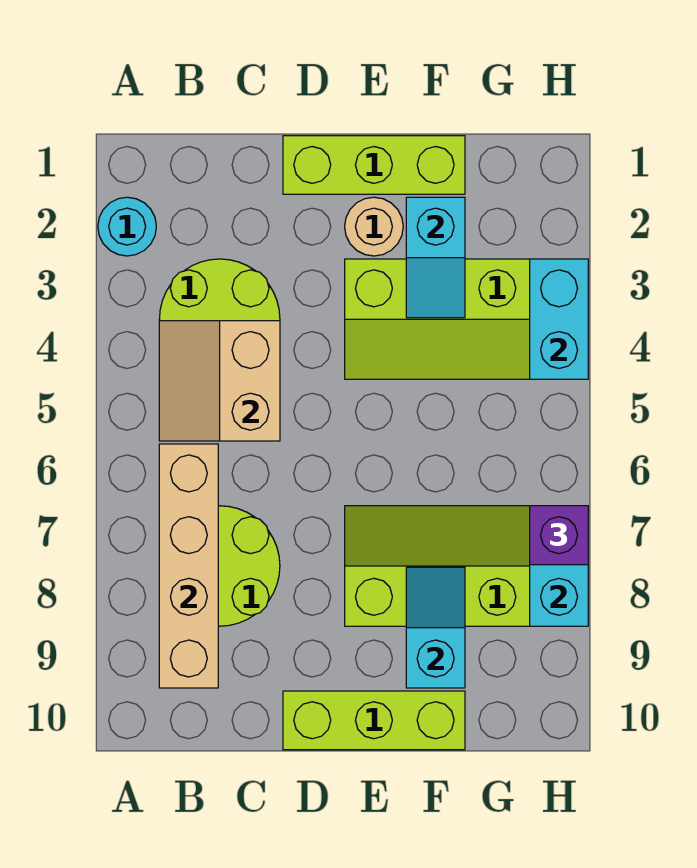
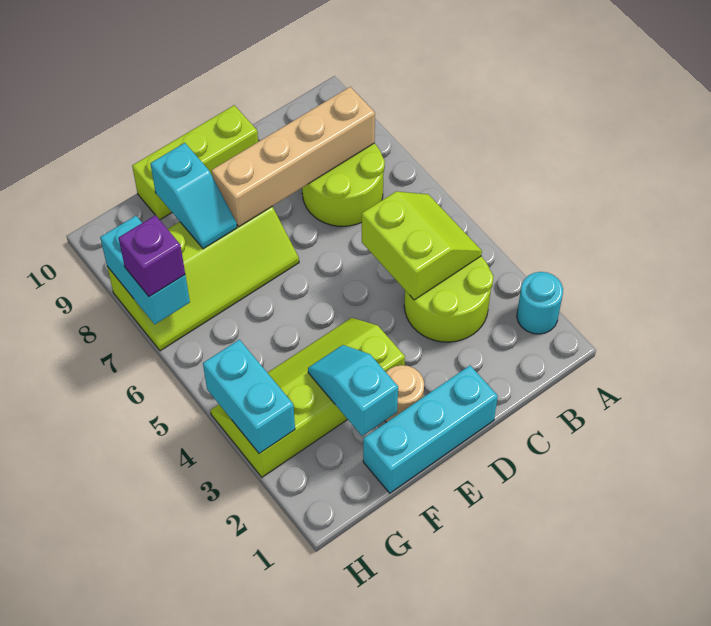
tan 2x2 slope [159,321,280,441] -> lime 2x2 slope [362,191,482,300]
tan 1x4 brick [159,444,218,688] -> tan 1x4 brick turned to [212,87,375,226]
lime 1x3 brick [283,136,465,194] -> cyan 1x3 brick [363,366,498,493]

